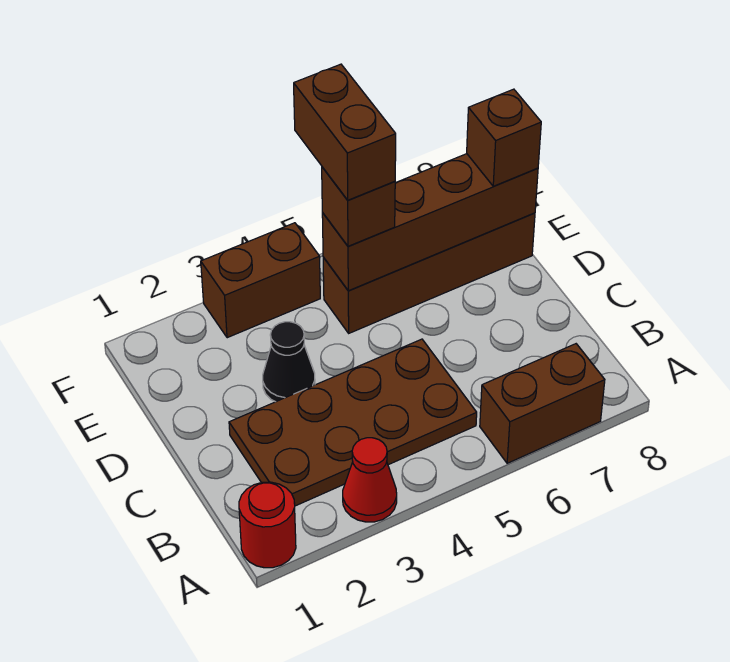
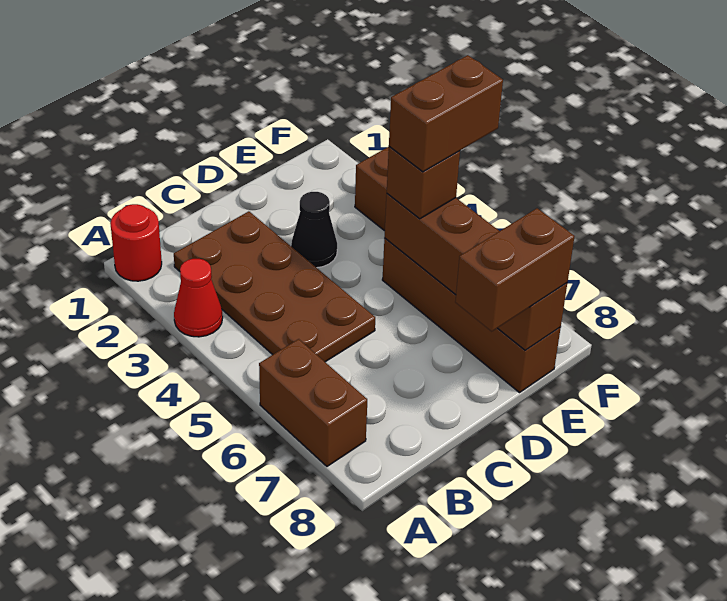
brown 1x1 brick [467,89,541,186] -> brown 1x2 brick [455,208,575,331]

